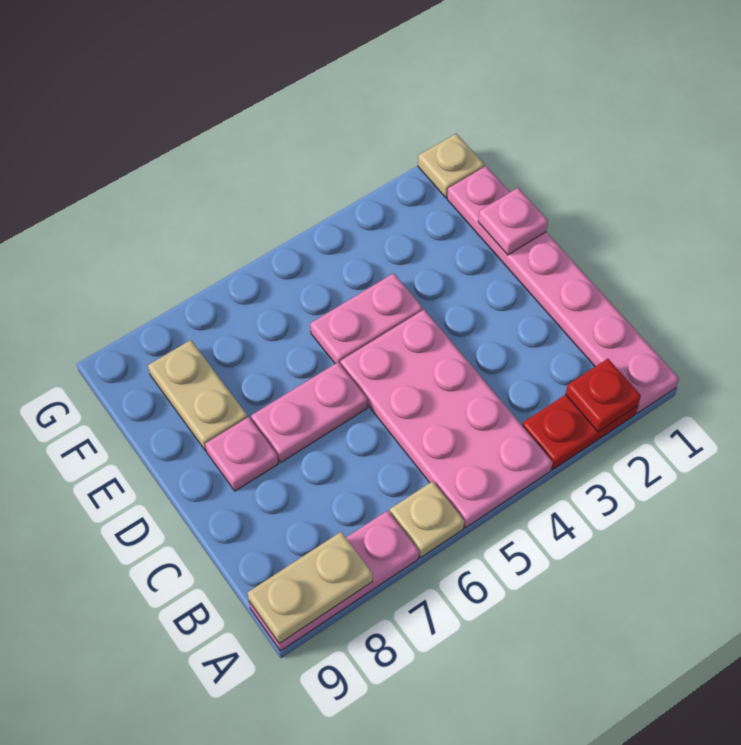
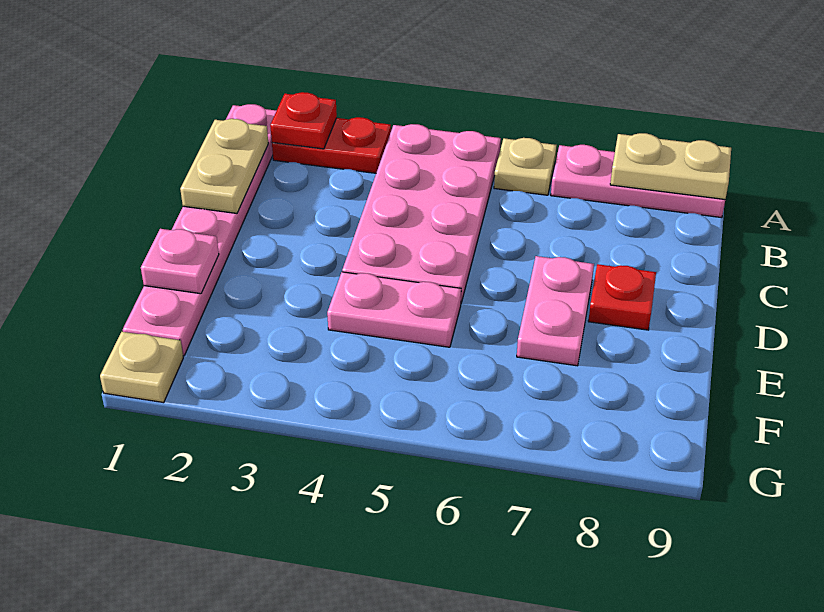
pink 1x2 plate [251,362,367,462] -> pink 1x2 plate turned to [517,256,594,366]
pink 1x1 plate [205,417,278,491] -> red 1x1 plate [588,264,656,330]
tan 1x2 plate [148,340,248,451] -> tan 1x2 plate moved to [180,119,268,213]

